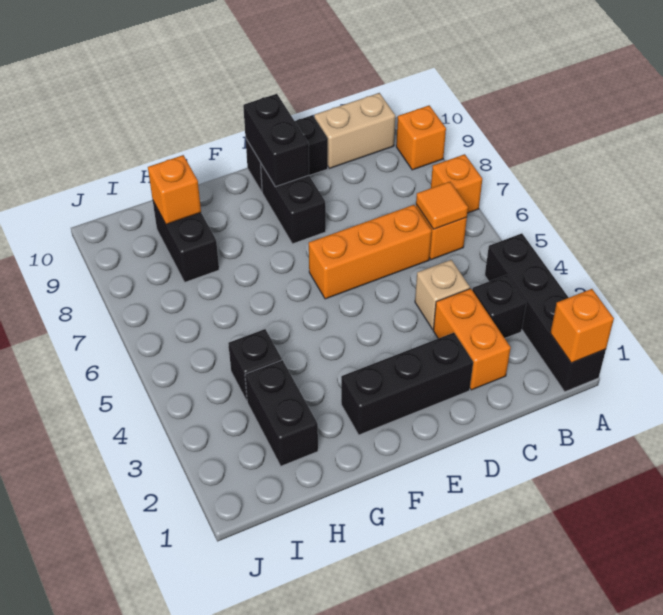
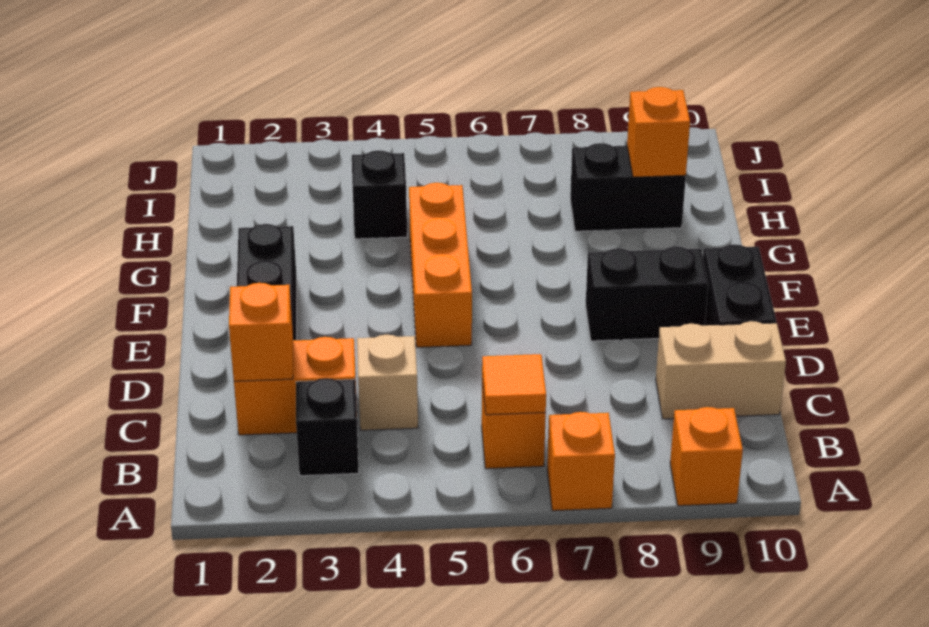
black 1x4 brick [485,233,606,392] -> none
orange 1x1 brick [550,289,614,363] -> orange 1x1 brick moved to [229,283,293,381]
tan 1x2 brick [314,93,395,168] -> tan 1x2 brick turned to [656,321,786,419]
orange 1x3 brick [309,205,432,299] -> orange 1x3 brick moved to [409,183,472,347]
black 1x2 brick [243,94,309,187] -> none
black 1x2 brick [245,360,318,466] -> none

